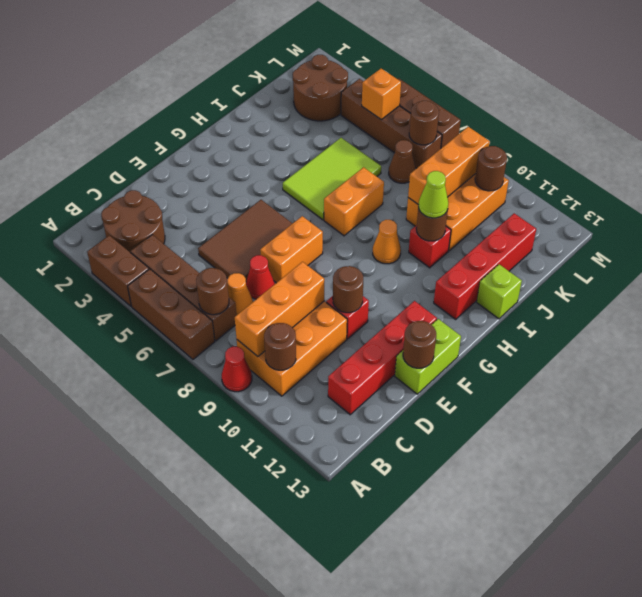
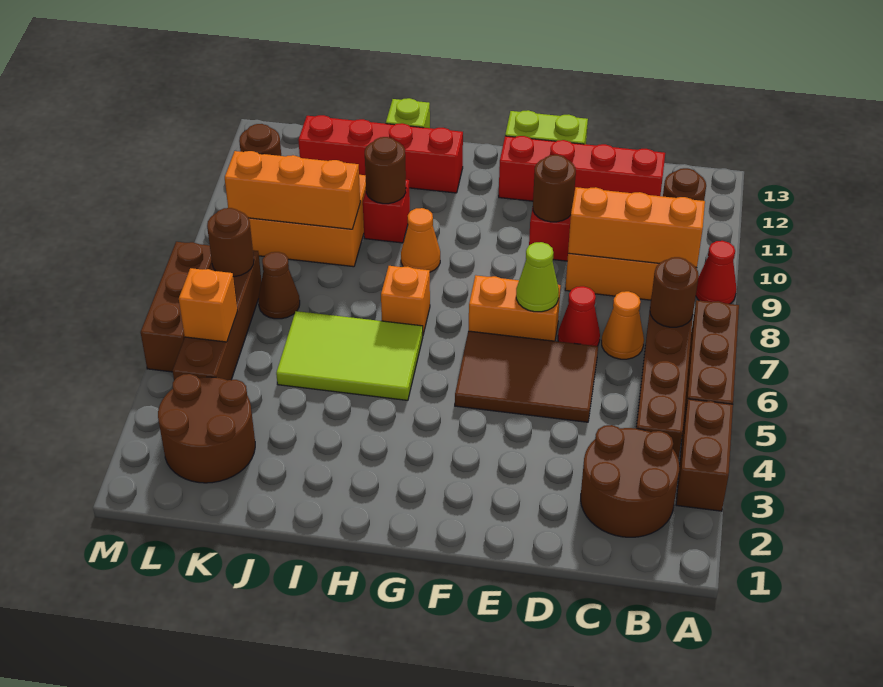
brown 1x1 round brick [403,321,436,368] -> none
orange 1x2 brick [324,167,384,236] -> orange 1x1 brick [381,266,430,334]
lime 1x1 cone [419,171,448,218] -> lime 1x1 cone moved to [516,242,559,312]

